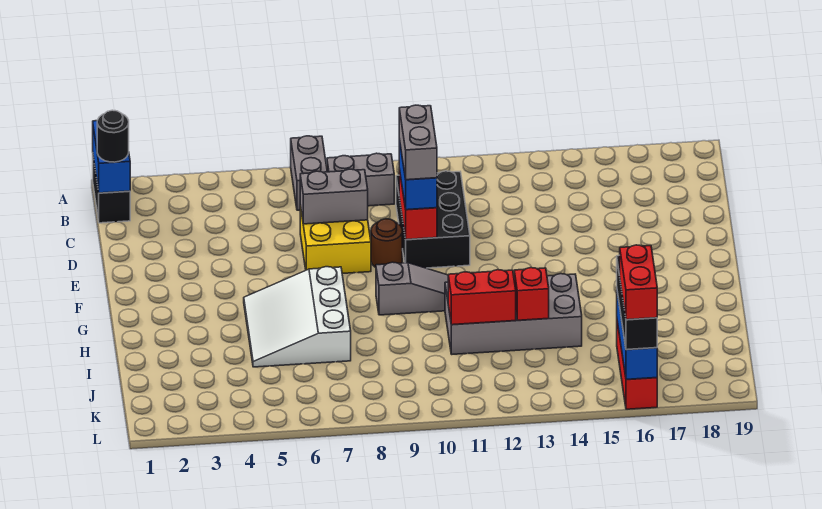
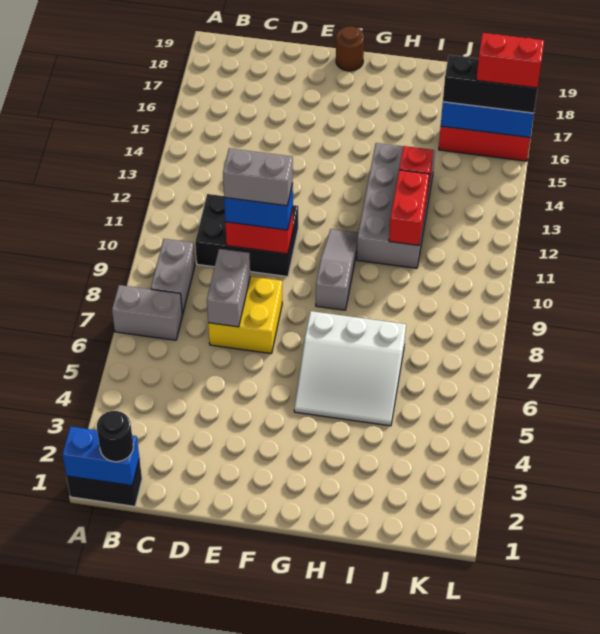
brown 1x1 round brick [371,219,402,267] -> brown 1x1 round brick moved to [336,26,364,71]

